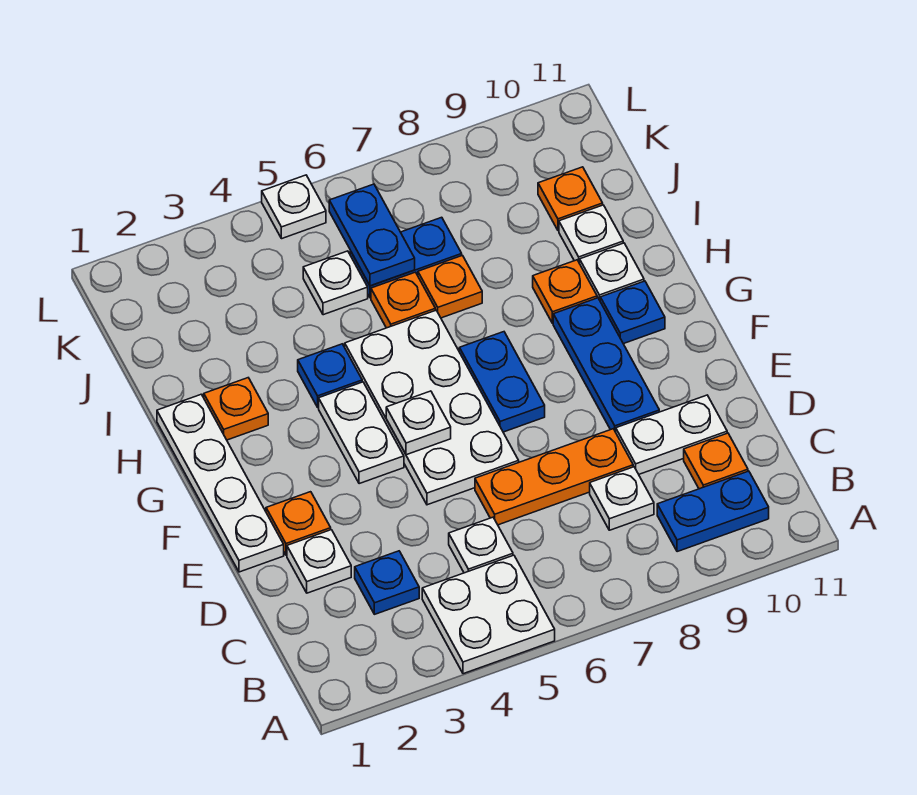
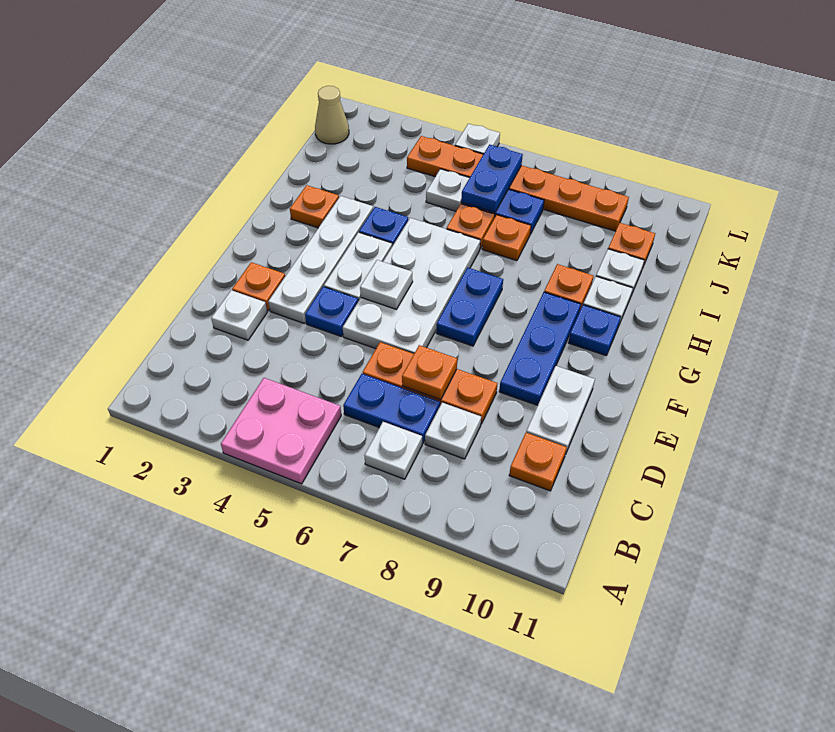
white 2x2 plate [422,555,555,674] -> pink 2x2 plate [221,378,341,484]
blue 1x2 plate [657,471,769,552] -> blue 1x2 plate moved to [343,374,440,444]
blue 1x1 plate [355,551,419,614] -> blue 1x1 plate moved to [305,287,358,337]
white 1x1 plate [449,517,513,573] -> white 1x1 plate moved to [364,422,422,479]
none -> orange 1x1 plate [402,345,457,400]
white 1x2 plate [616,395,727,474] -> white 1x2 plate turned to [526,366,595,452]
white 1x4 plate [157,394,284,572] -> white 1x4 plate moved to [268,196,373,324]
none -> tan 1x1 cone [315,86,349,144]
none -> orange 1x6 plate [407,136,629,231]

